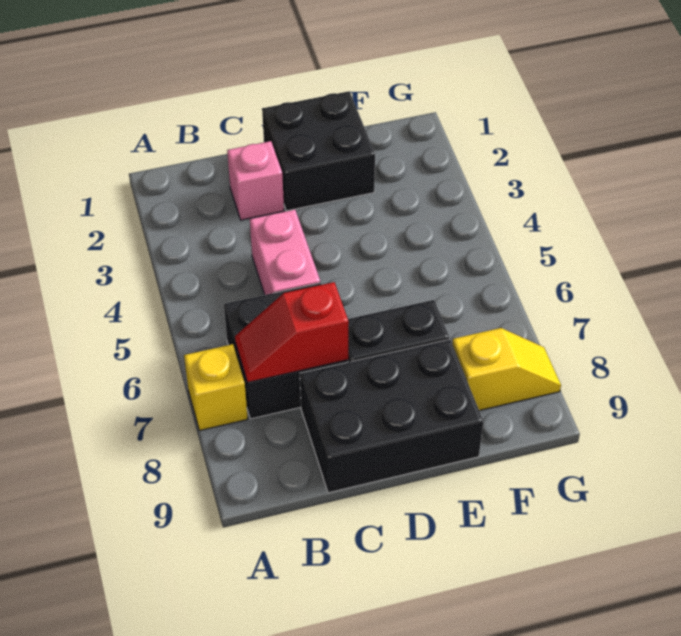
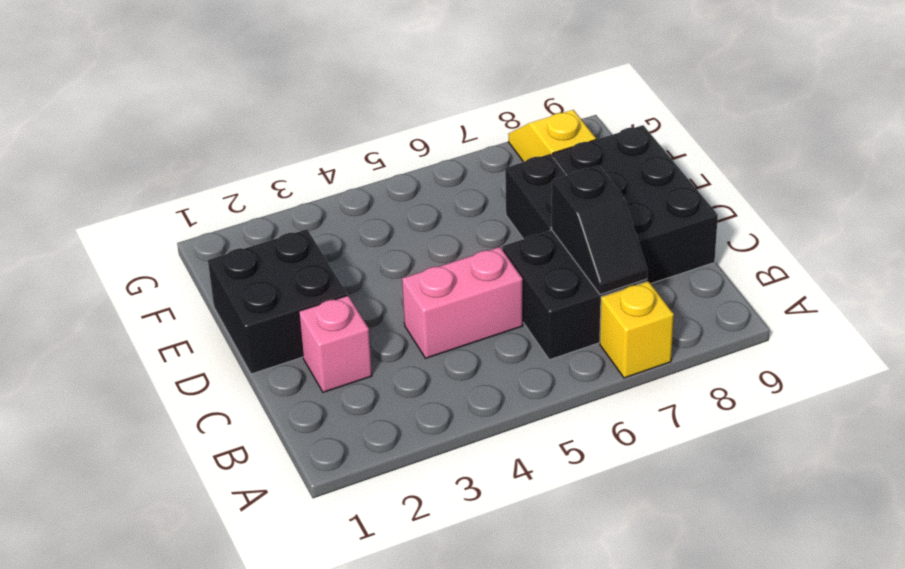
red 1x2 slope [235,282,349,382] -> black 1x2 slope [552,166,648,294]

